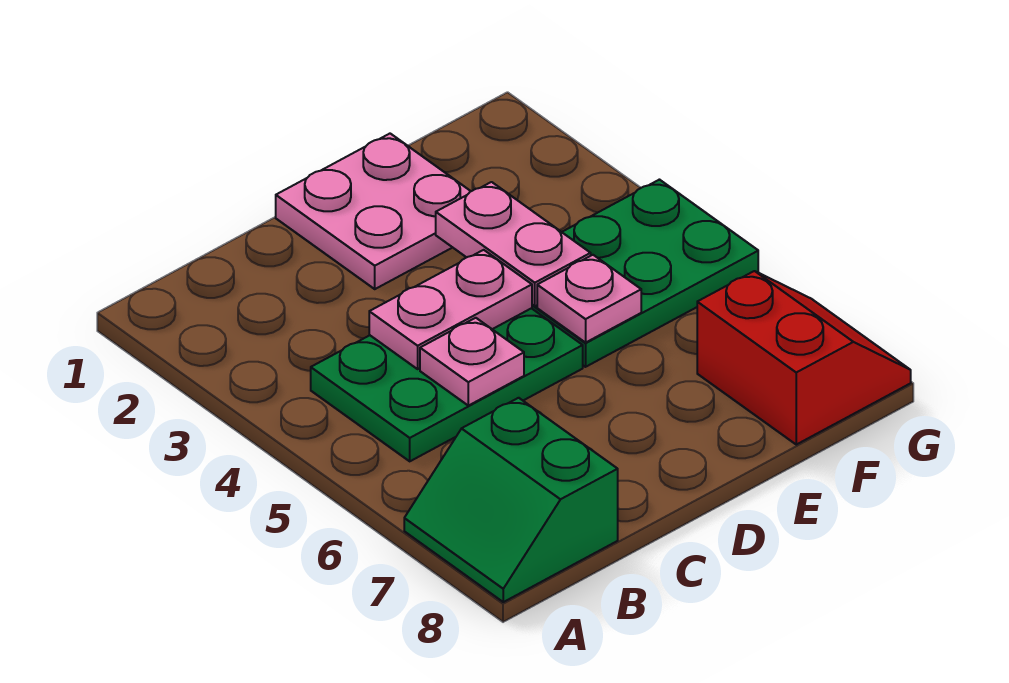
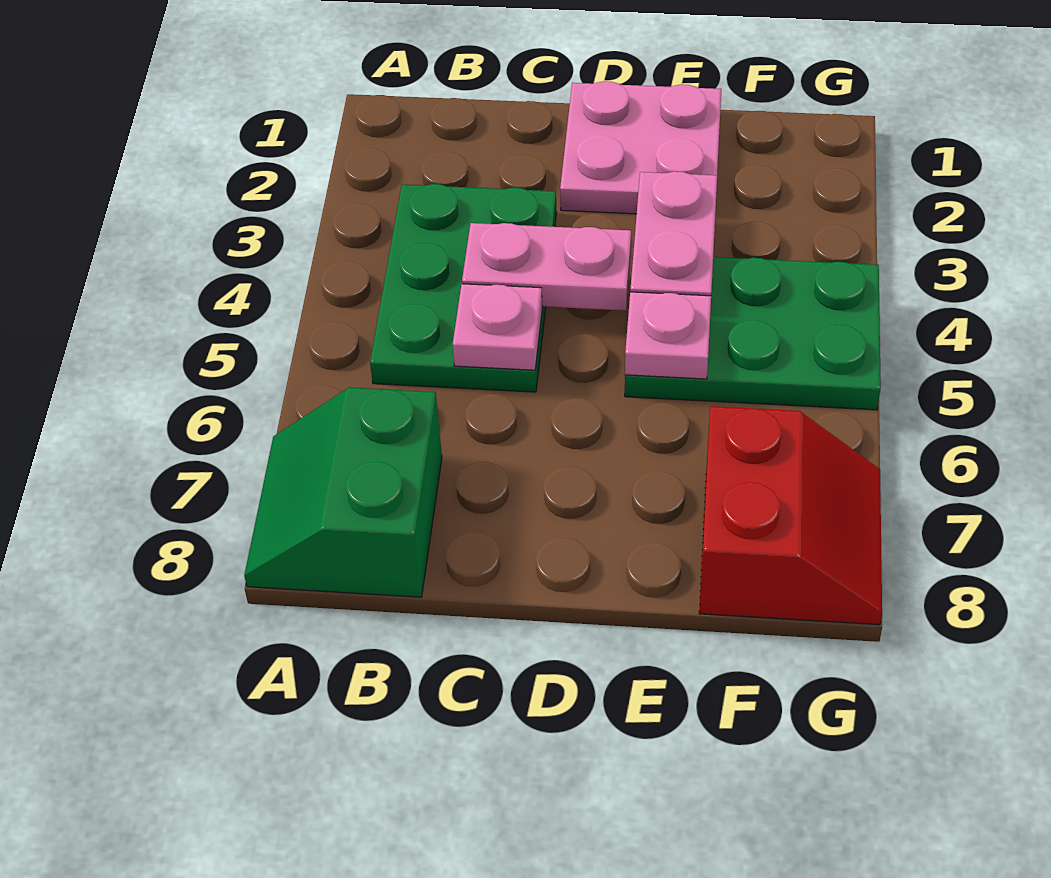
green 2x3 plate [311,308,583,461] -> green 2x3 plate turned to [370,184,557,392]

